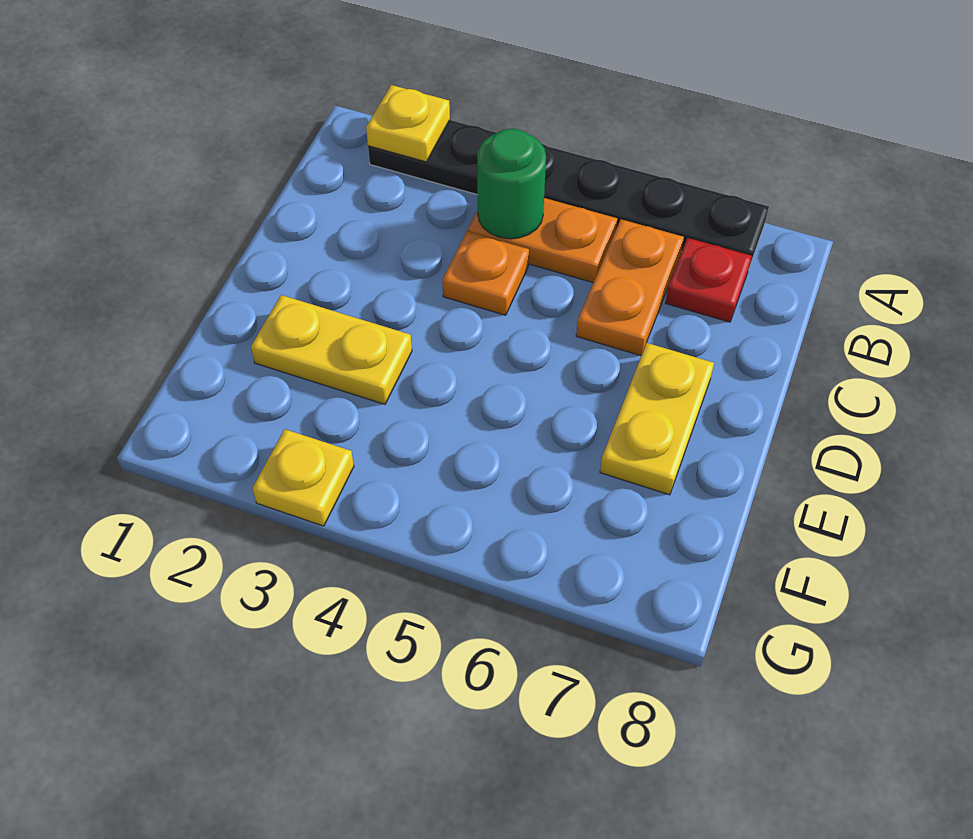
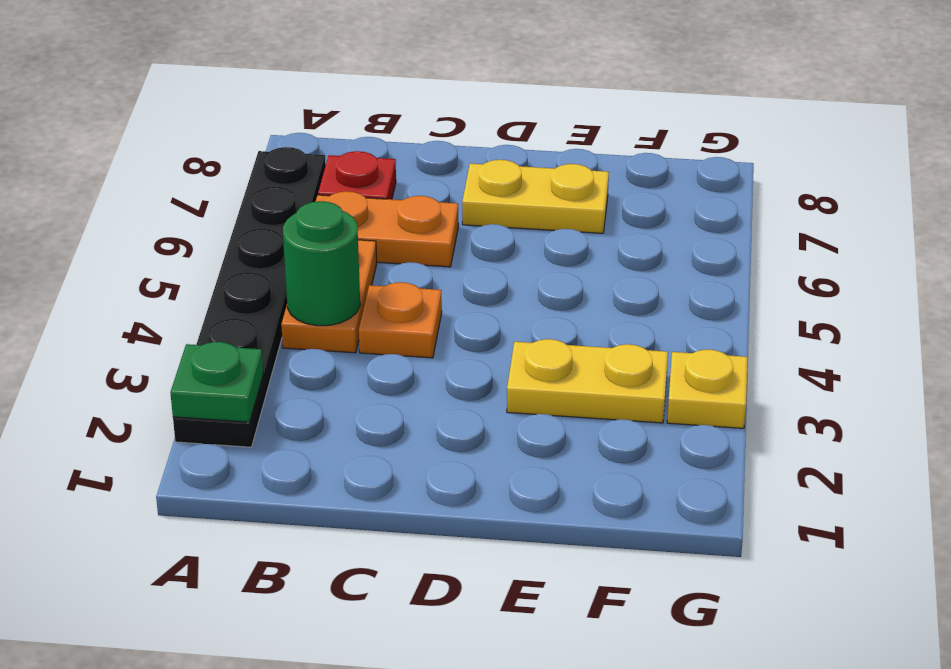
yellow 1x1 plate [366,85,450,162] -> green 1x1 plate [170,342,263,422]
yellow 1x2 plate [251,295,412,404] -> yellow 1x2 plate turned to [507,339,668,423]

